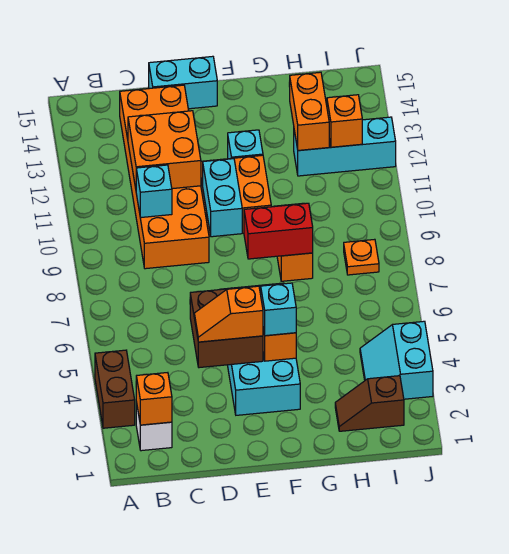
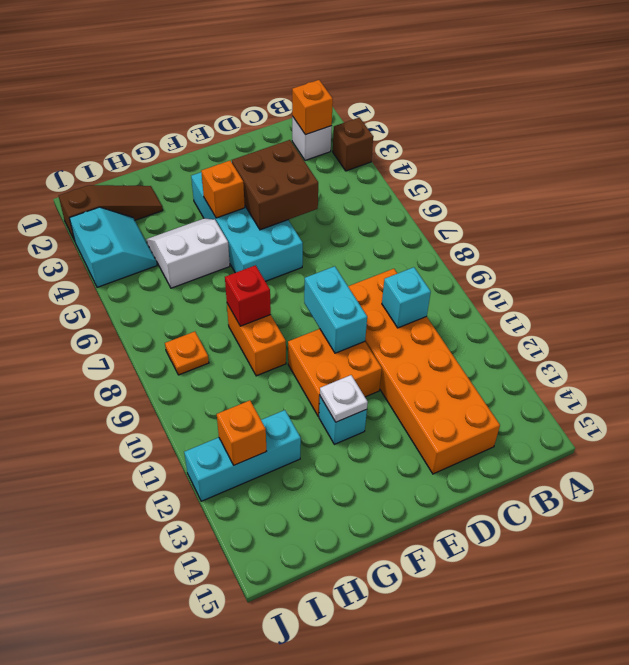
brown 1x2 brick [95,350,135,428] -> brown 1x1 brick [333,118,373,171]
orange 2x2 brick [128,111,201,189] -> none
orange 1x2 slope [194,286,263,342] -> none
cyan 1x2 brick [149,56,217,109] -> none
cyan 1x1 brick [260,283,296,336] -> none
red 1x2 brick [244,203,313,259] -> red 1x1 brick [225,265,271,326]
none -> white 1x1 plate [320,375,368,422]
none -> white 2x2 slope [146,218,230,288]
brown 1x2 slope [335,376,404,431] -> brown 1x3 slope [59,185,163,241]
orange 1x2 brick [290,72,329,150] -> none

